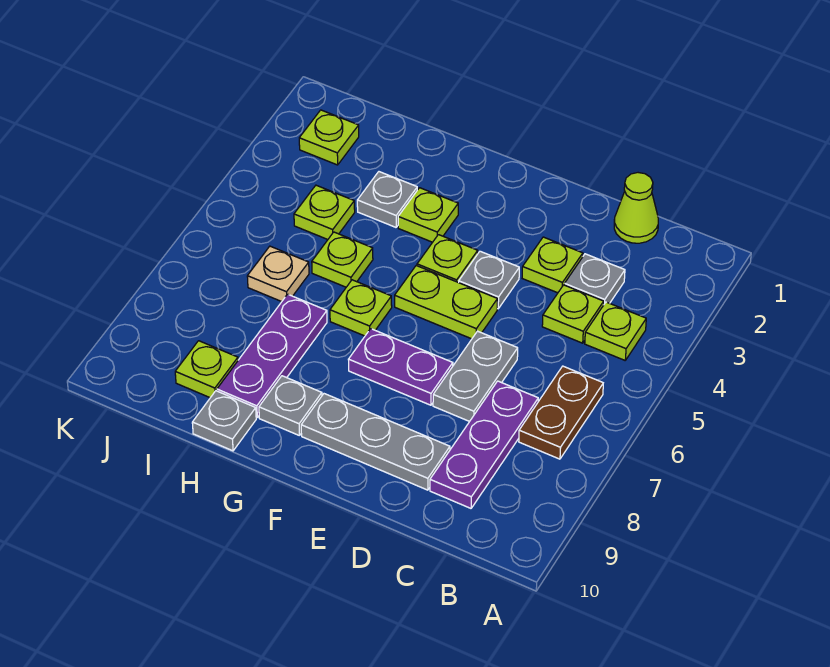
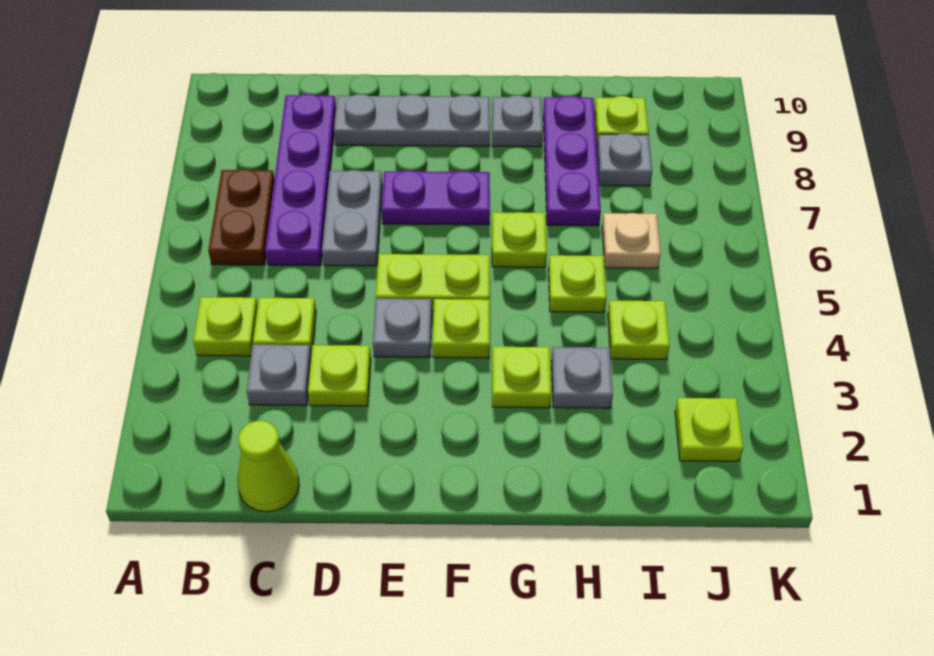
purple 1x3 plate [430,381,538,508] -> purple 1x4 plate [265,94,336,266]
grey 1x1 plate [192,391,256,451] -> grey 1x1 plate moved to [597,133,652,186]

